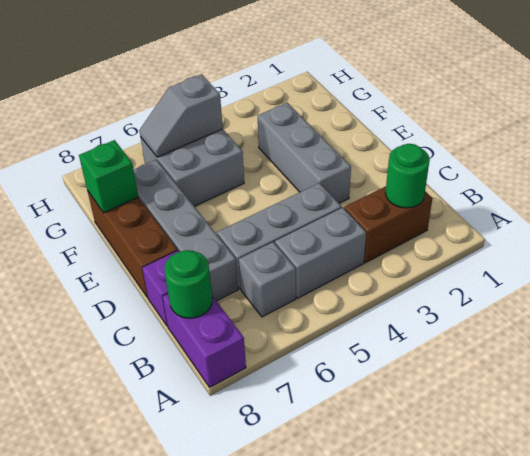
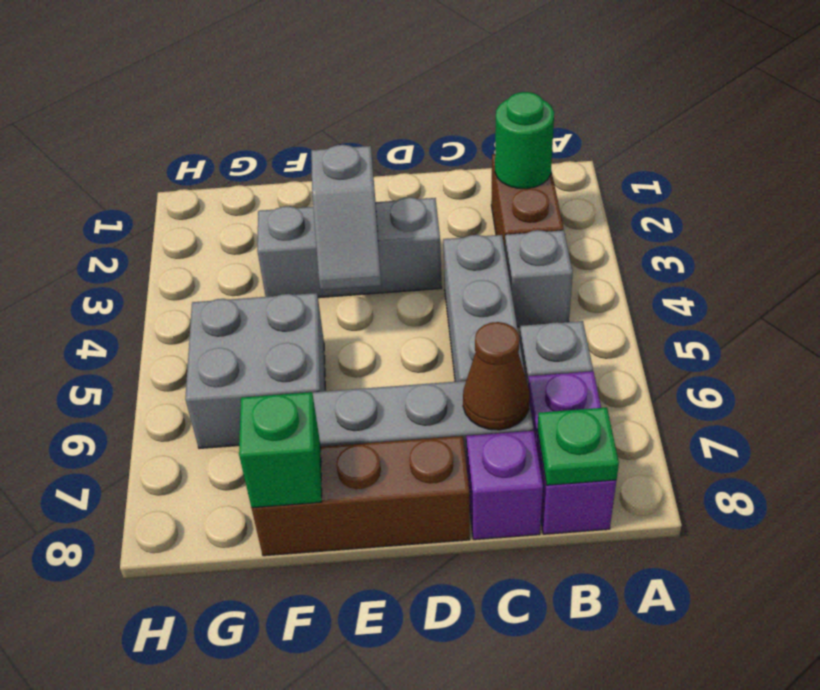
purple 1x2 brick [163,294,246,387] -> purple 1x2 brick turned to [528,371,616,534]
grey 1x2 brick [275,208,366,298] -> grey 1x1 brick [505,230,573,327]
green 1x1 round brick [165,250,212,318] -> green 1x1 plate [537,407,619,485]
none -> brown 1x1 cone [463,322,530,430]
grey 1x2 slope [139,74,223,157] -> grey 1x2 slope moved to [311,145,381,290]

